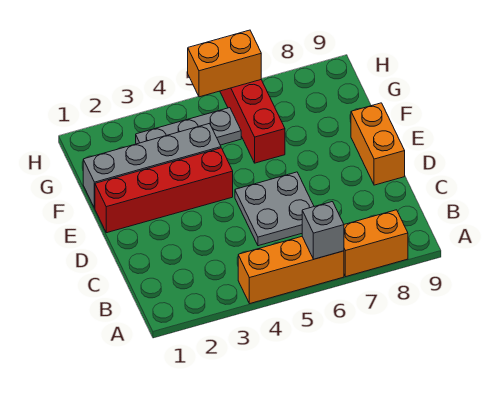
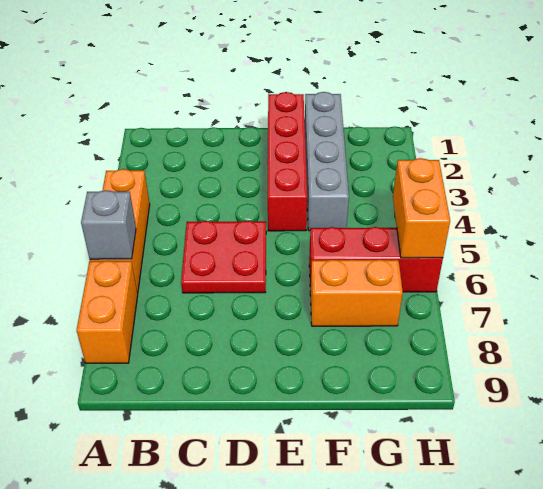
grey 2x2 plate [235,172,314,246] -> red 2x2 plate [181,221,266,293]
orange 1x2 brick [351,103,405,185] -> orange 1x2 brick moved to [310,260,403,326]
grey 1x3 plate [136,108,241,145] -> none

